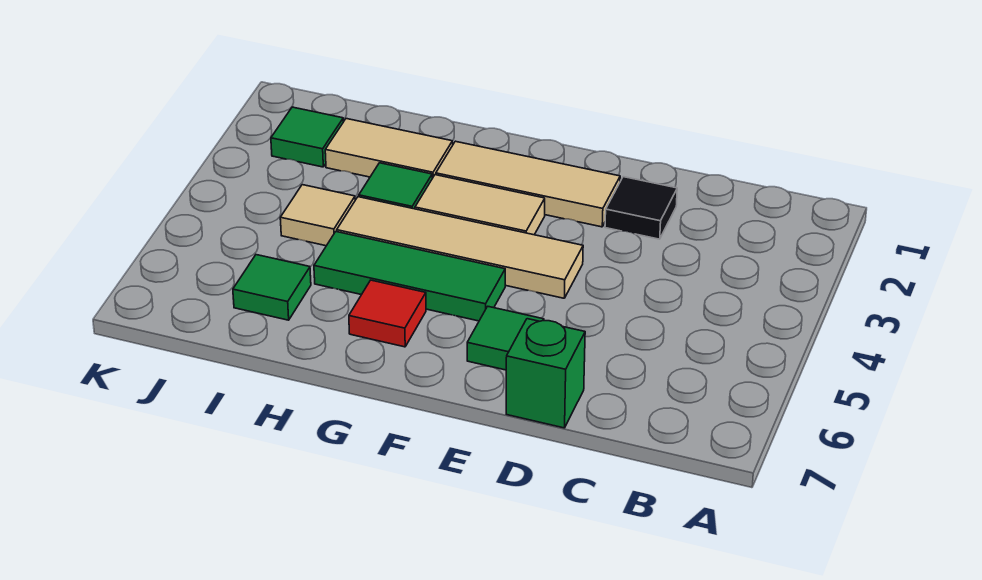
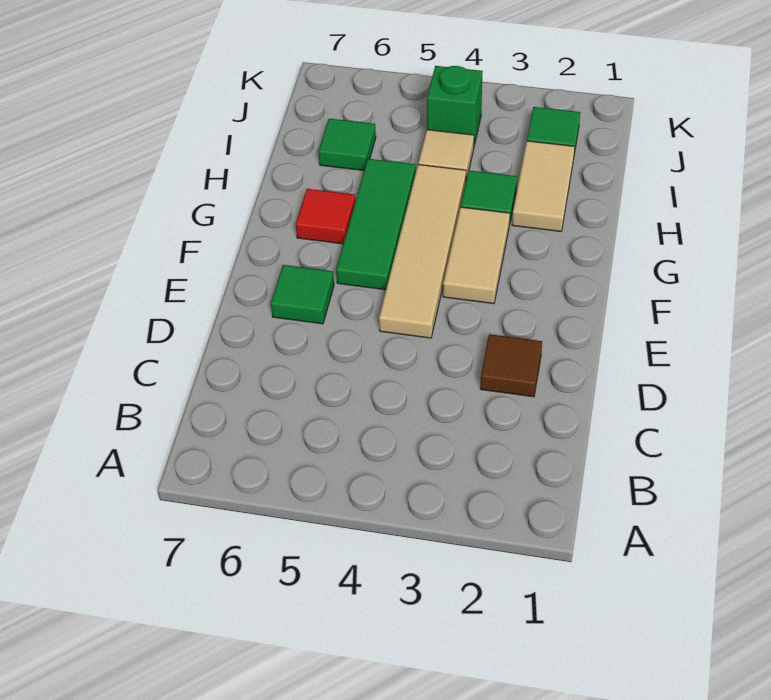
black 1x1 tile [605,177,677,239] -> brown 1x1 tile [480,334,542,397]
green 1x1 brick [506,319,585,428] -> green 1x1 brick moved to [427,66,483,145]
tan 1x3 tile [436,141,620,227] -> none

